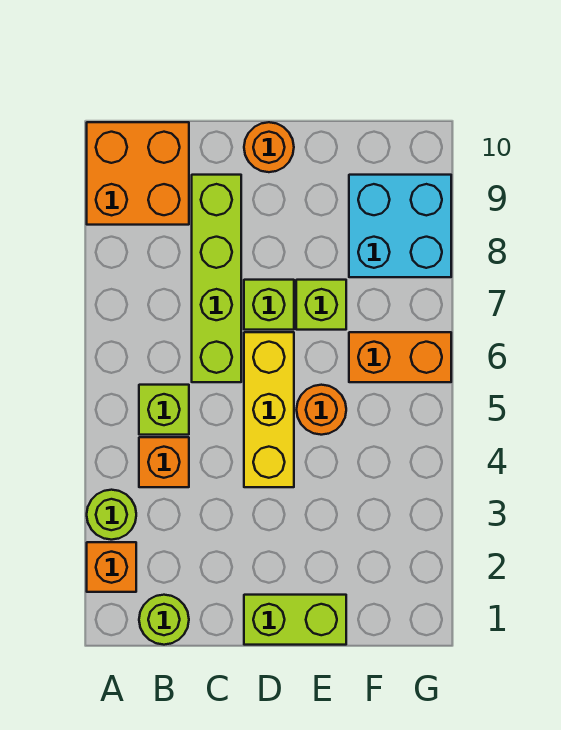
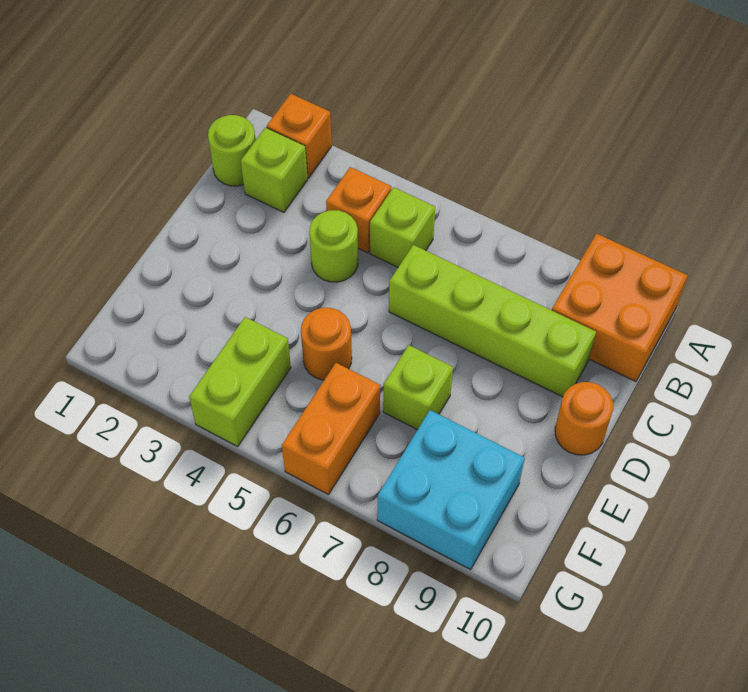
lime 1x1 round brick [87,490,136,540] -> lime 1x1 round brick moved to [309,210,358,282]
lime 1x2 brick [244,595,346,645] -> lime 1x2 brick moved to [189,317,291,446]
yellow 1x3 brick [244,332,294,487] -> none
lime 1x1 brick [244,280,294,330] -> lime 1x1 brick moved to [241,128,308,212]

